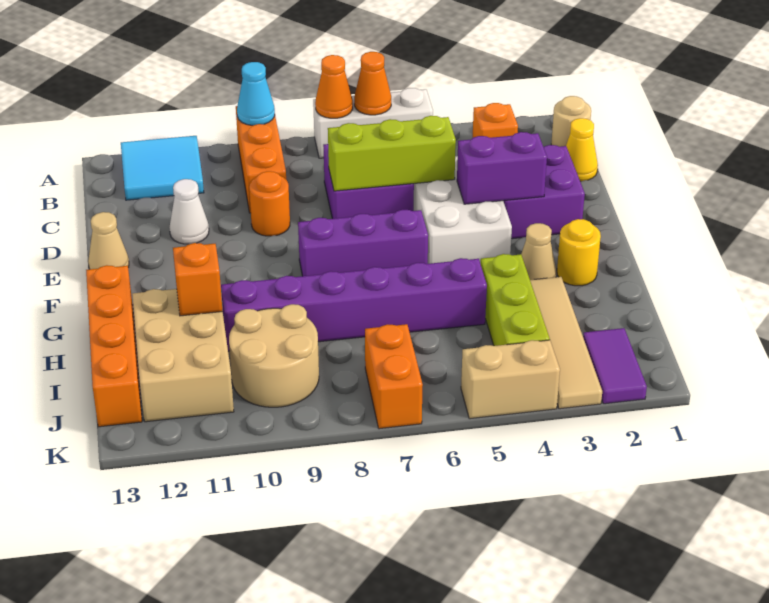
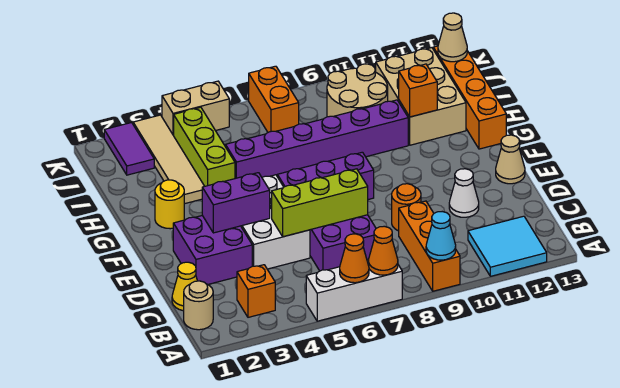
tan 1x1 cone [521,223,556,280] -> tan 1x1 cone moved to [438,13,467,62]

